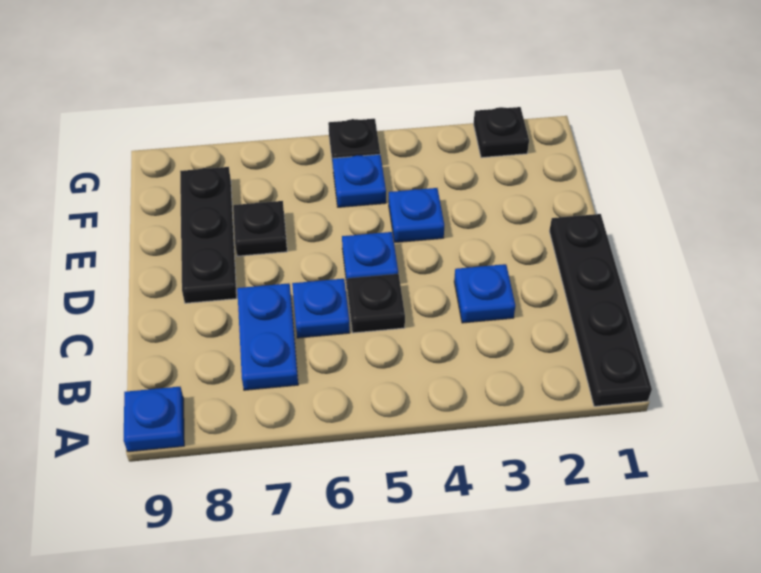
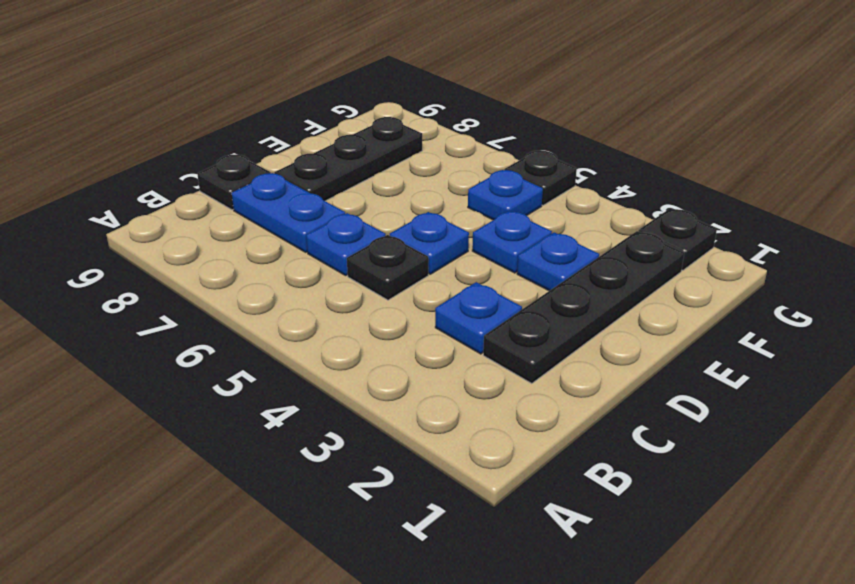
black 1x4 plate [549,214,652,406] -> black 1x4 plate moved to [483,231,684,384]
blue 1x1 plate [124,387,184,452] -> blue 1x1 plate moved to [517,232,599,291]
blue 1x2 plate [237,283,298,390] -> blue 1x2 plate turned to [232,173,345,252]
black 1x1 plate [233,201,287,256] -> black 1x1 plate moved to [197,155,271,210]

